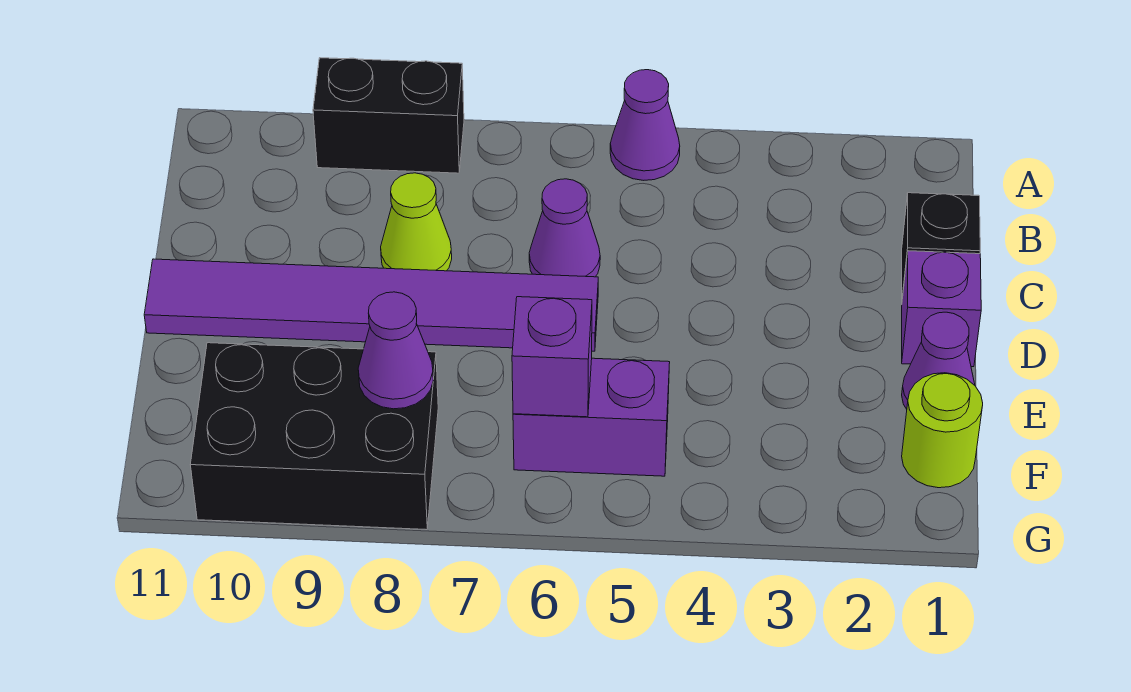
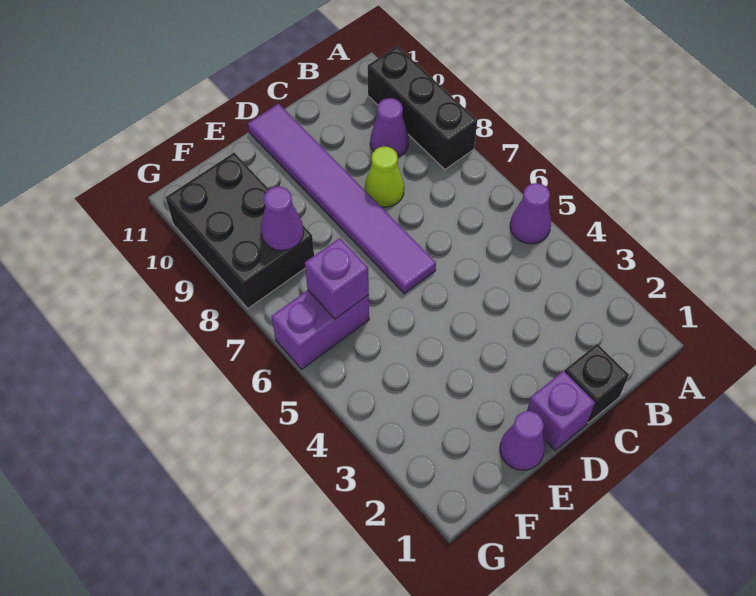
black 1x2 brick [313,58,464,173] -> black 1x3 brick [368,46,477,169]
purple 1x1 cone [529,179,600,277] -> purple 1x1 cone moved to [370,98,409,157]
lime 1x1 round brick [902,373,983,488] -> none
purple 1x2 brick [513,358,670,476] -> purple 1x2 brick turned to [272,290,369,369]

